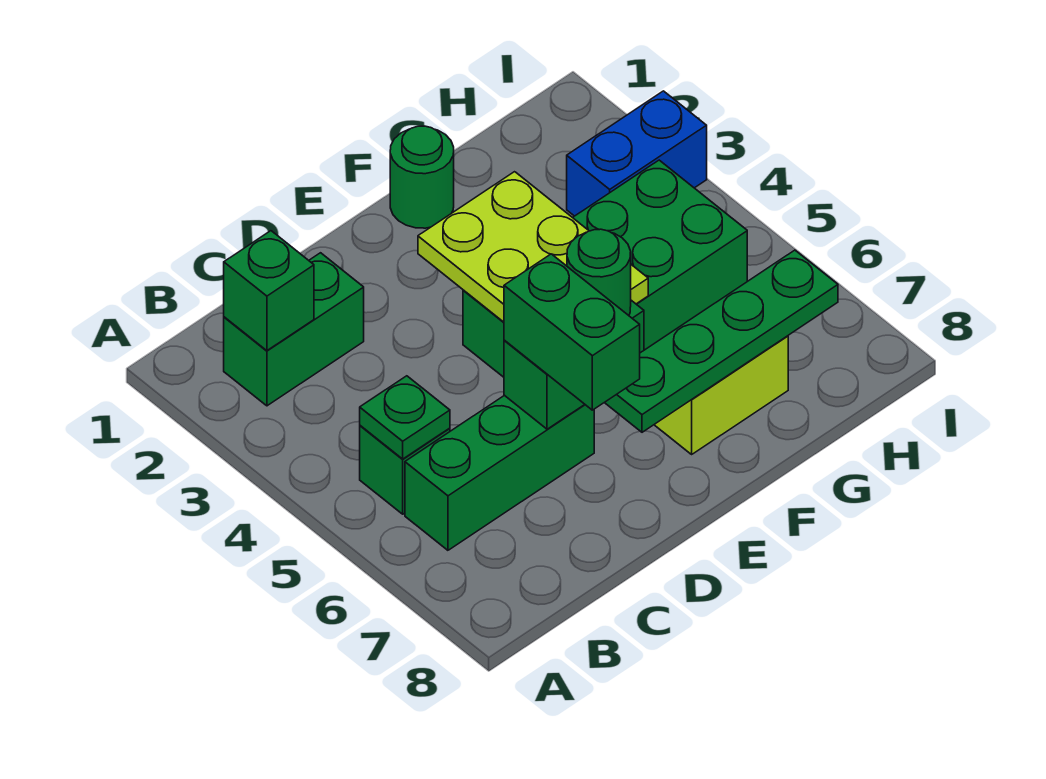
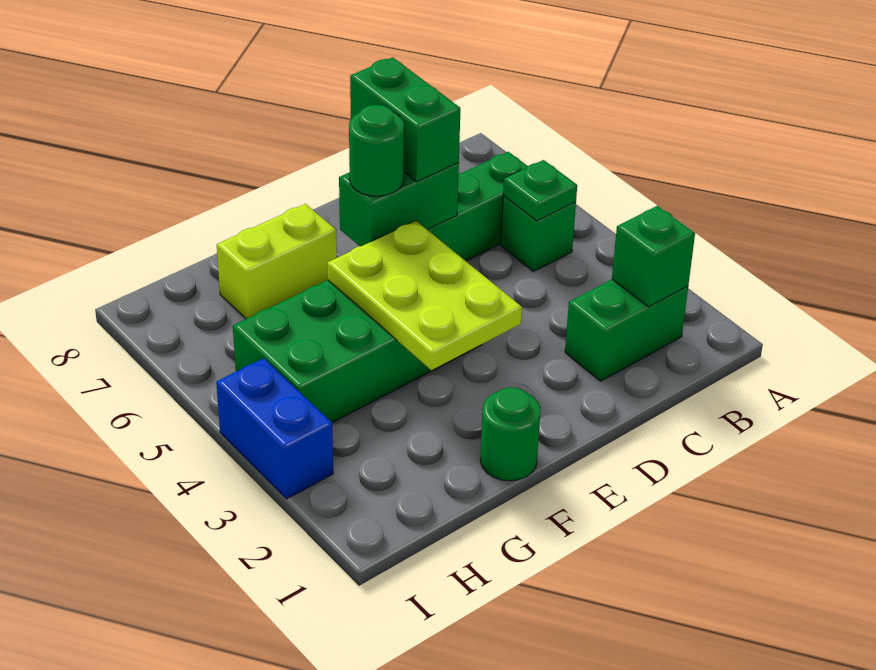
green 1x4 plate [605,250,838,432] -> none
blue 1x2 brick [567,91,707,216] -> blue 1x2 brick turned to [216,358,333,499]

